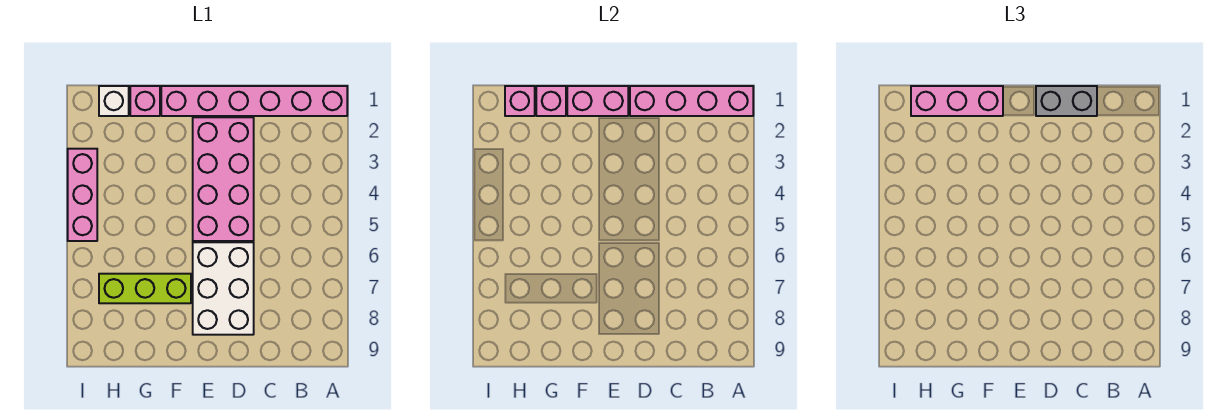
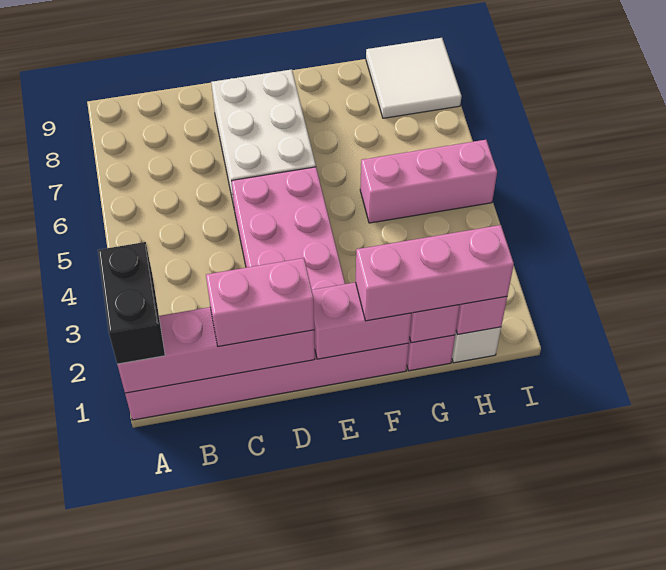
none -> black 1x2 brick [98,242,165,364]
grey 1x2 brick [1036,86,1097,116] -> pink 1x2 brick [206,258,314,347]
lime 1x3 brick [99,274,191,303] -> none
none -> white 2x2 tile [366,38,462,118]
pink 1x3 brick [68,149,97,241] -> pink 1x3 brick turned to [360,140,497,223]

